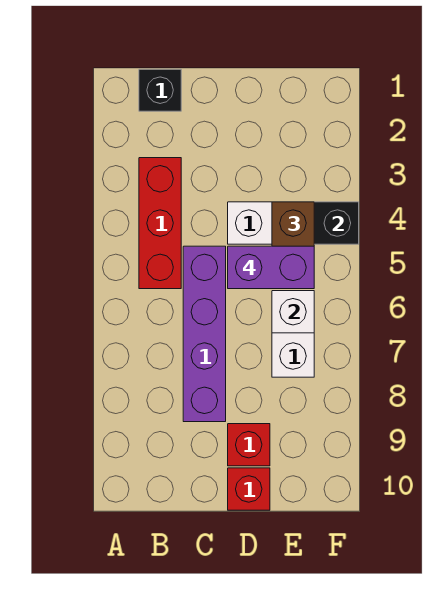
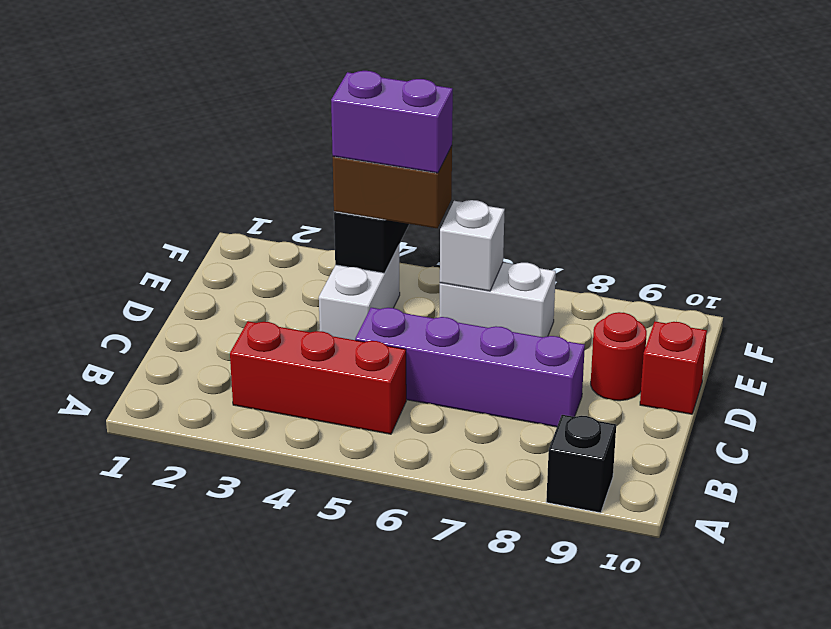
black 1x1 brick [139,69,181,111] -> black 1x1 brick moved to [546,415,616,513]
purple 1x2 brick [228,246,314,289] -> purple 1x2 brick turned to [331,71,453,173]
red 1x1 brick [228,424,270,466] -> red 1x1 round brick [591,312,647,401]

